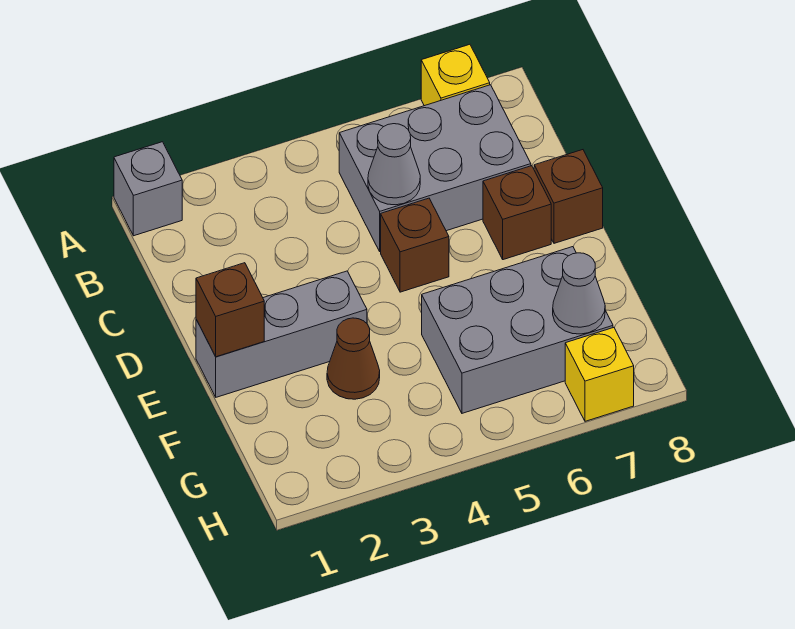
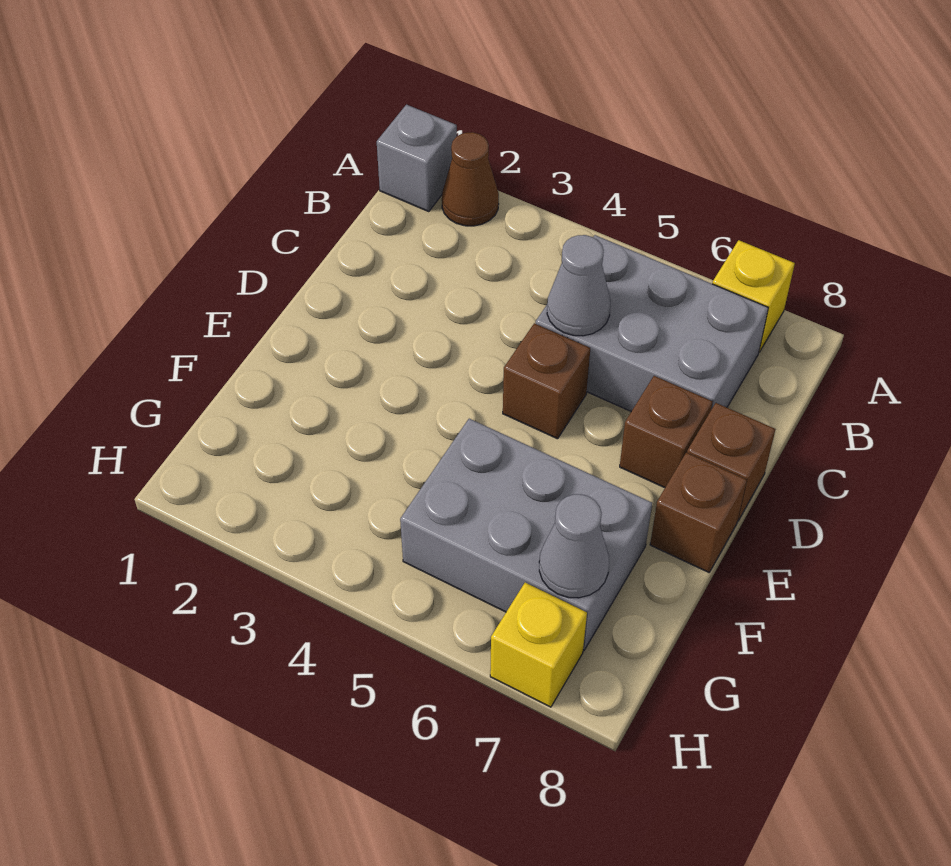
grey 1x3 brick [196,271,367,397] -> none
brown 1x1 brick [196,263,264,357] -> brown 1x1 brick moved to [650,453,747,572]
brown 1x1 cone [327,318,380,399] -> brown 1x1 cone moved to [442,132,499,226]

